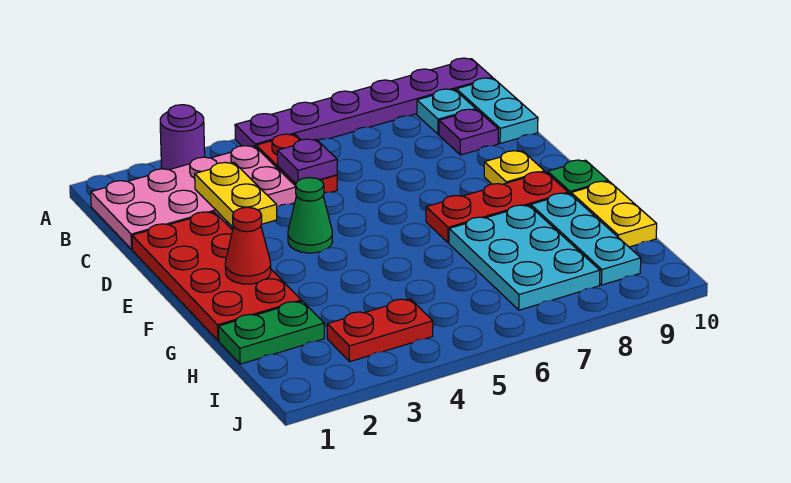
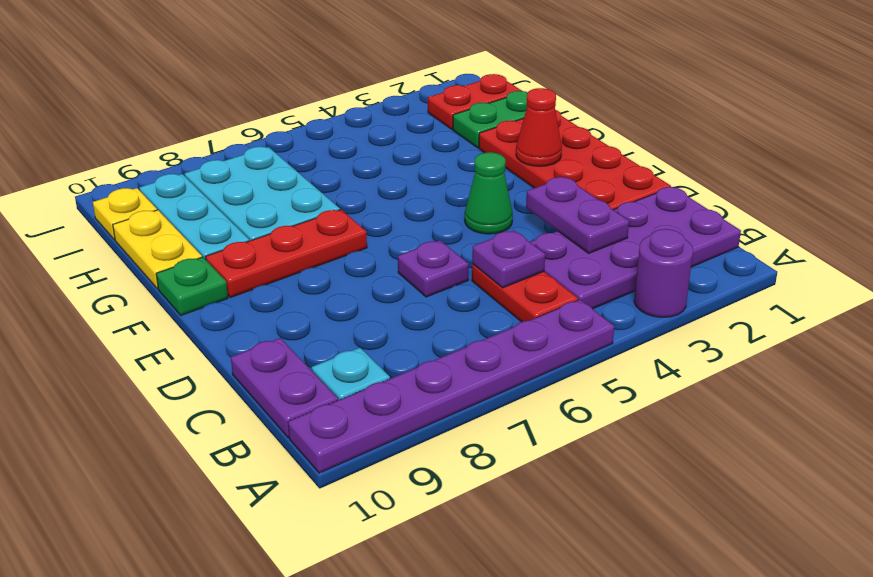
pink 2x4 plate [91,146,296,249] -> purple 2x4 plate [530,187,741,309]
cyan 1x2 plate [456,78,538,144] -> purple 1x2 plate [231,338,338,438]
yellow 1x2 plate [195,162,277,227] -> purple 1x2 plate [526,177,629,253]
purple 1x1 plate [439,109,498,155] -> purple 1x1 plate moved to [398,240,469,297]
yellow 1x1 plate [484,151,545,184] -> yellow 1x1 plate moved to [93,188,157,240]
red 1x2 plate [327,299,433,362] -> red 1x2 plate moved to [428,74,522,129]

